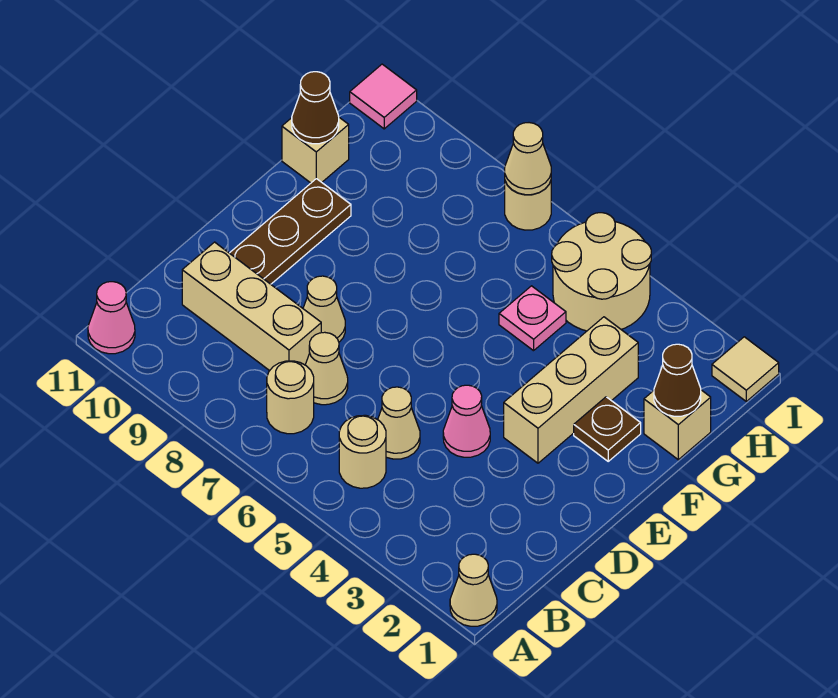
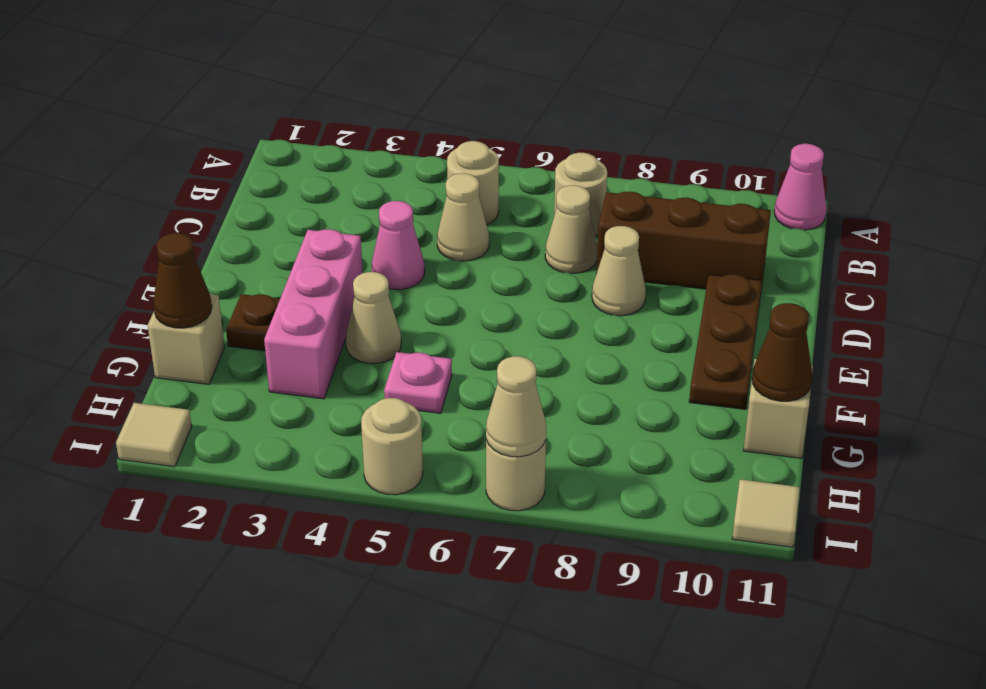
tan 1x1 cone [450,554,497,626] -> tan 1x1 cone moved to [346,272,401,363]
tan 1x3 brick [182,242,321,371] -> brown 1x3 brick [596,192,771,289]
tan 1x3 brick [504,317,638,463] -> pink 1x3 brick [264,229,363,399]
tan 2x2 round brick [552,213,651,331] -> tan 1x1 round brick [361,398,423,495]
pink 1x1 tile [350,64,417,129] -> tan 1x1 tile [732,479,800,547]

